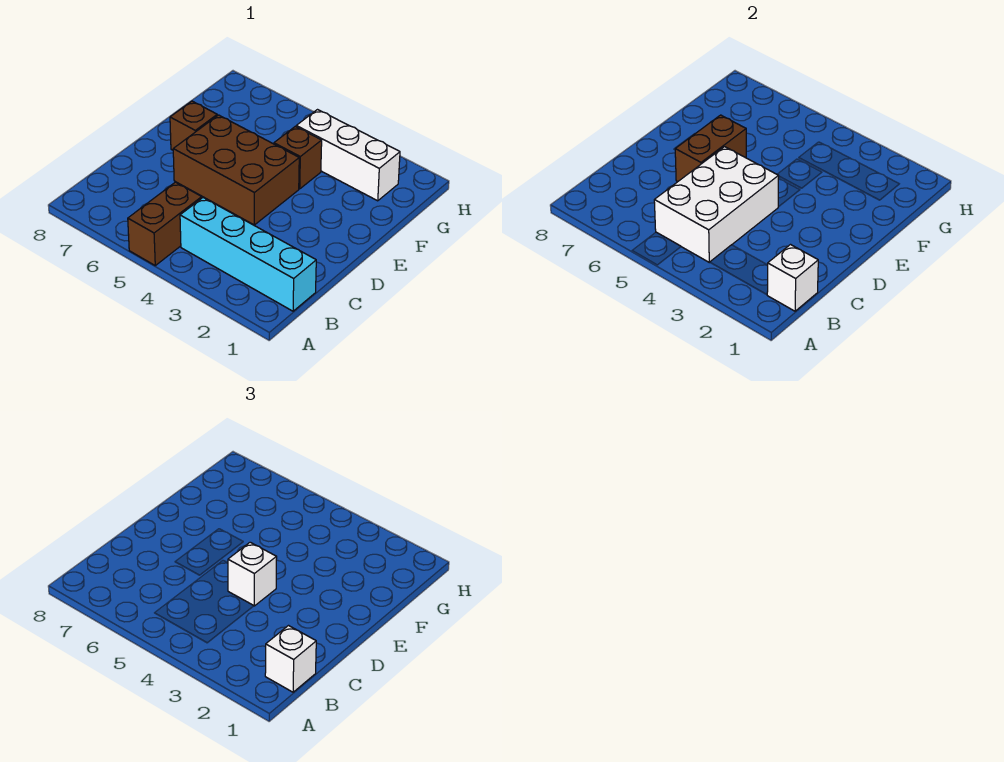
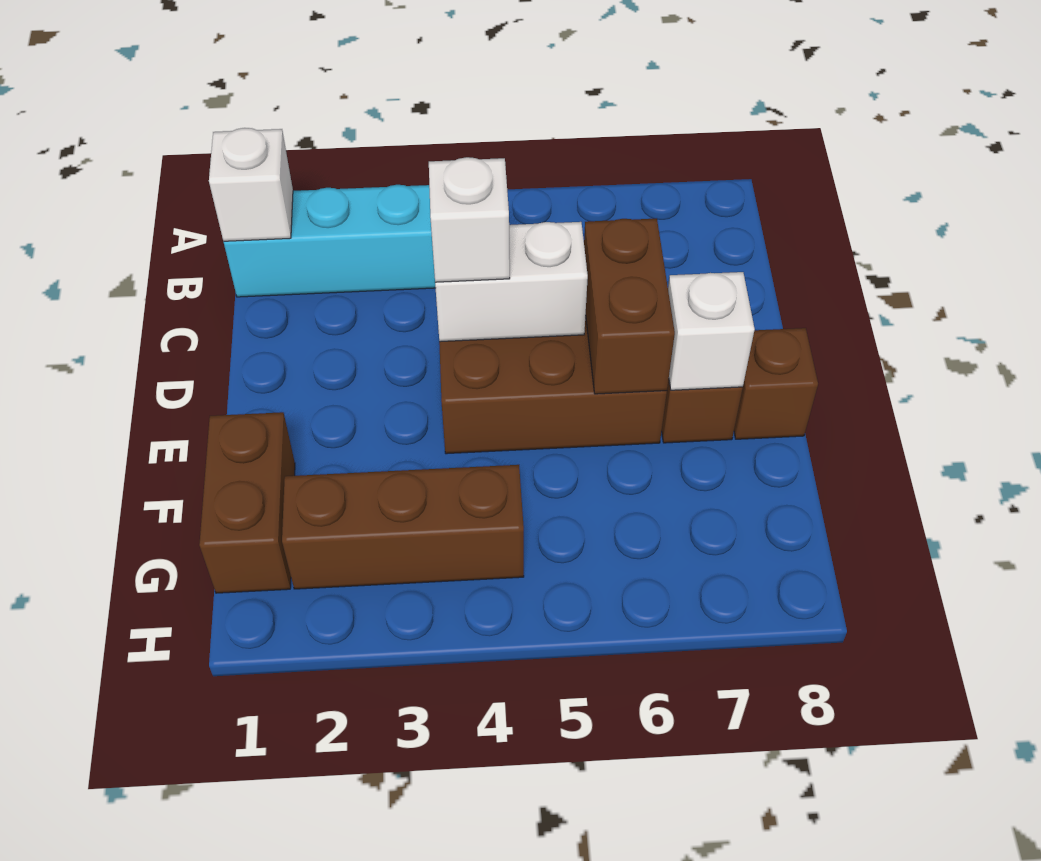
brown 1x2 brick [128,182,202,265] -> brown 1x2 brick moved to [199,412,295,593]
white 1x1 brick [265,626,316,692] -> white 1x1 brick moved to [668,272,755,390]
white 2x3 brick [654,147,779,262] -> white 1x2 brick [435,222,588,342]
brown 1x1 brick [274,126,322,189] -> brown 1x1 brick moved to [734,328,818,439]
white 1x3 brick [296,110,400,201] -> brown 1x3 brick [282,465,524,589]

